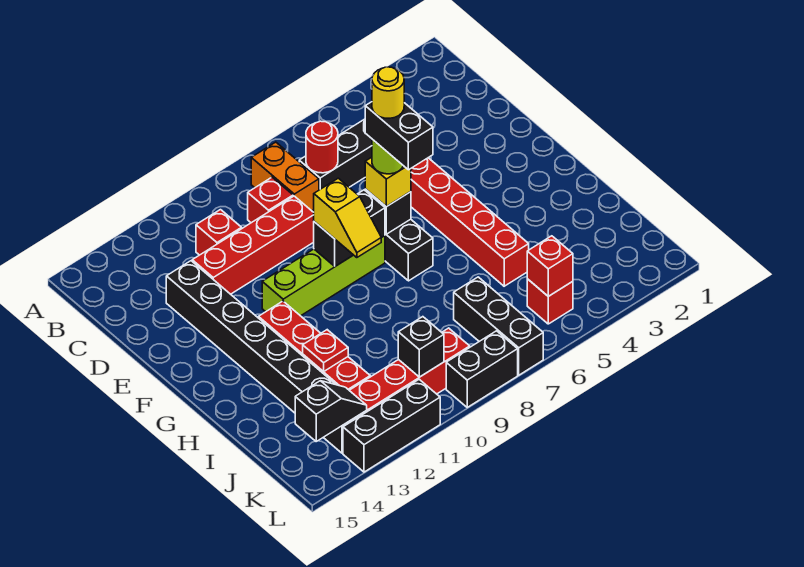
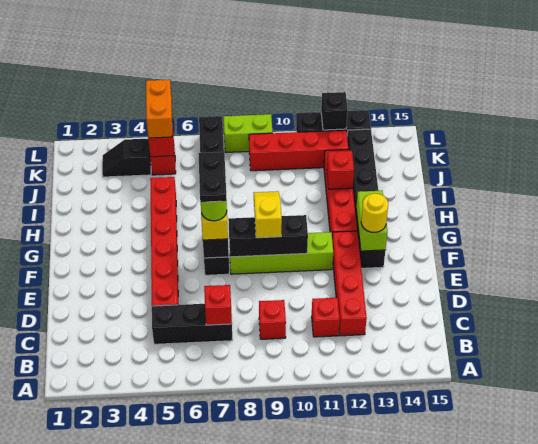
orange 1x2 brick [251,142,319,211] -> orange 1x2 brick moved to [146,80,172,138]
red 1x1 round brick [306,121,338,173] -> red 1x1 brick [204,285,232,325]
red 1x4 brick [192,196,314,294] -> red 1x4 brick turned to [332,231,367,336]
black 1x8 brick [166,261,367,453] -> black 1x6 brick [347,129,385,268]
black 1x2 brick [365,102,433,170] -> black 1x2 plate [198,152,227,202]
yellow 1x1 round brick [372,67,404,118] -> yellow 1x1 round brick moved to [361,193,388,232]
black 1x2 brick [314,190,385,266] -> black 1x3 brick [228,215,308,257]
none -> lime 1x2 brick [356,191,387,251]
red 1x1 plate [303,330,348,372] -> red 1x1 brick [327,151,354,189]
black 1x1 brick [398,317,444,377] -> black 1x1 brick moved to [321,92,348,130]
black 1x2 slope [295,381,367,441] -> black 1x2 slope moved to [102,139,151,177]
black 1x2 brick [446,331,518,407] -> lime 1x2 brick [224,114,273,153]

